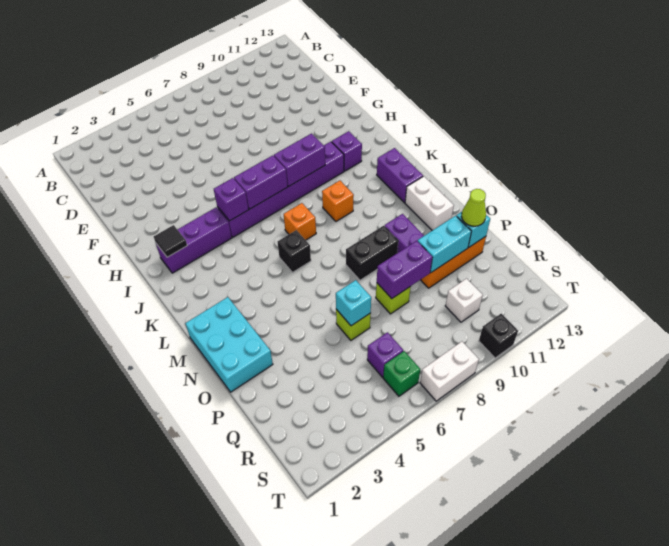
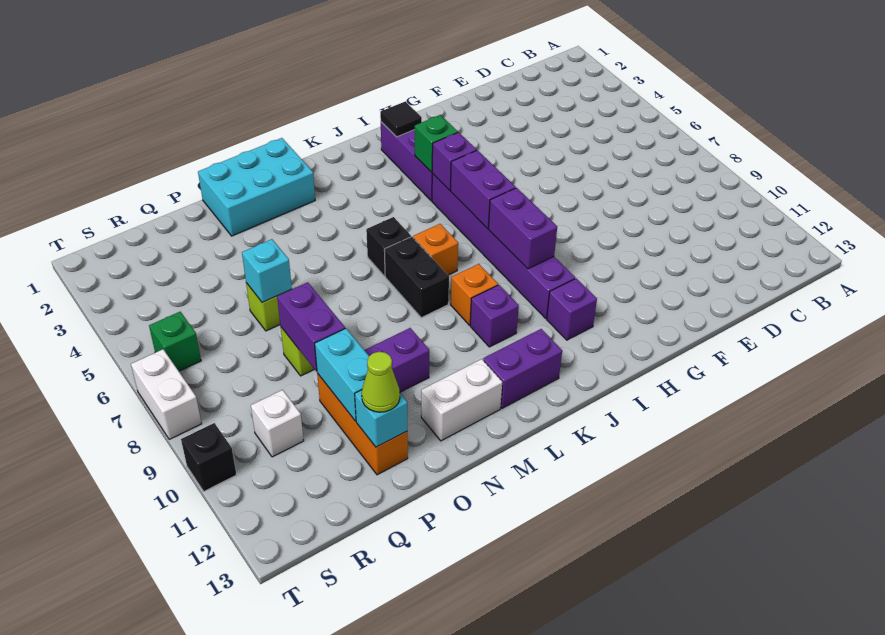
none -> green 1x1 brick [415,115,458,172]
black 1x2 brick [346,226,398,280] -> black 1x2 brick moved to [384,237,449,318]
purple 1x1 brick [367,332,403,377] -> purple 1x1 brick moved to [470,285,519,347]

